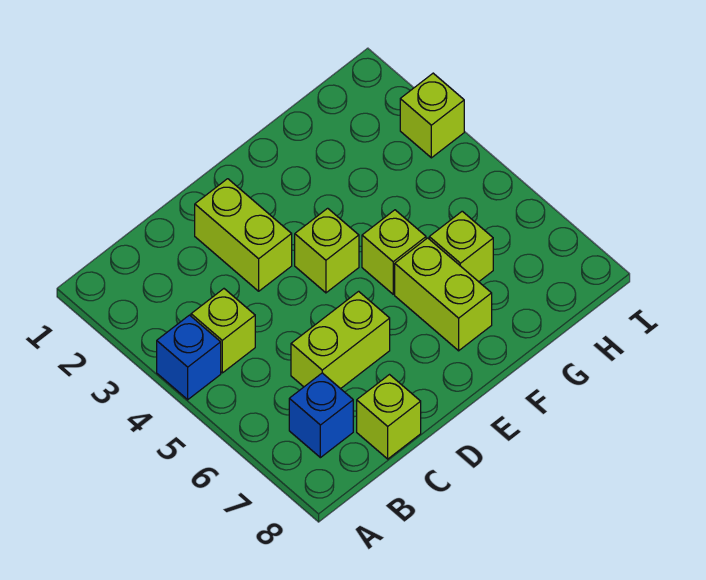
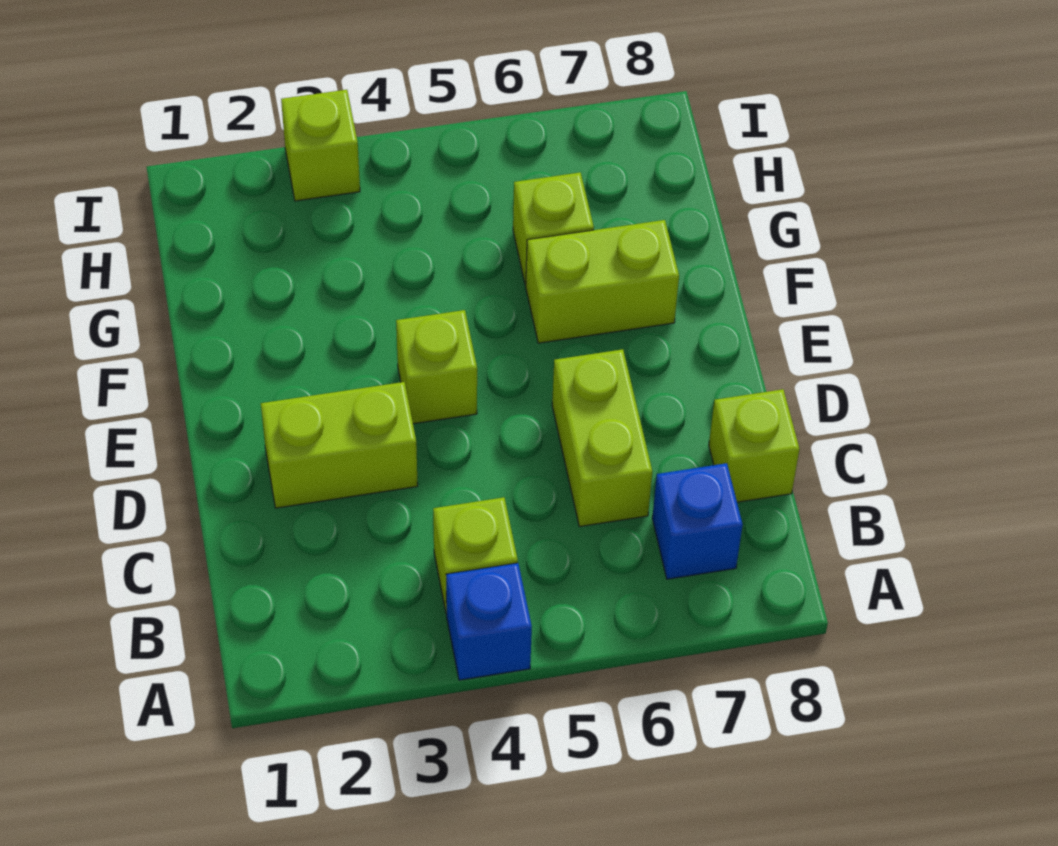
lime 1x1 brick [362,210,426,294] -> none

